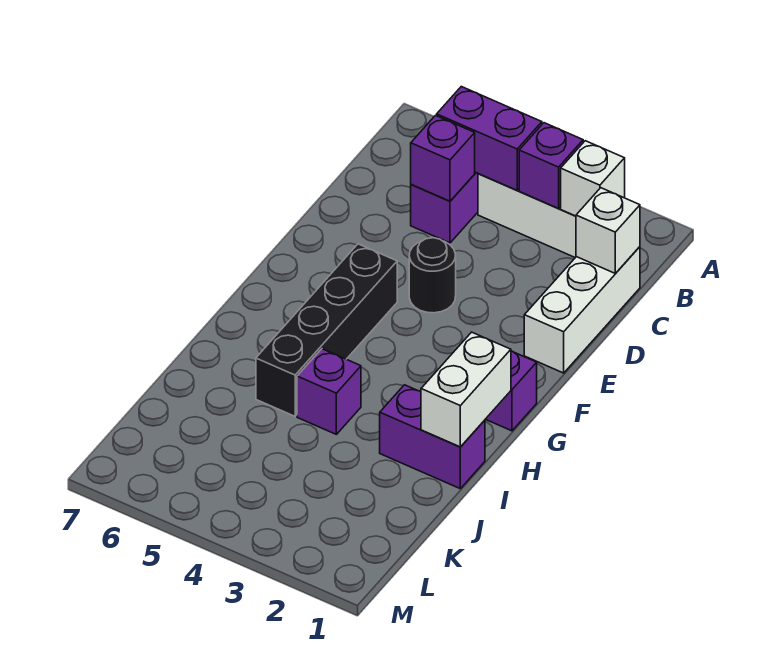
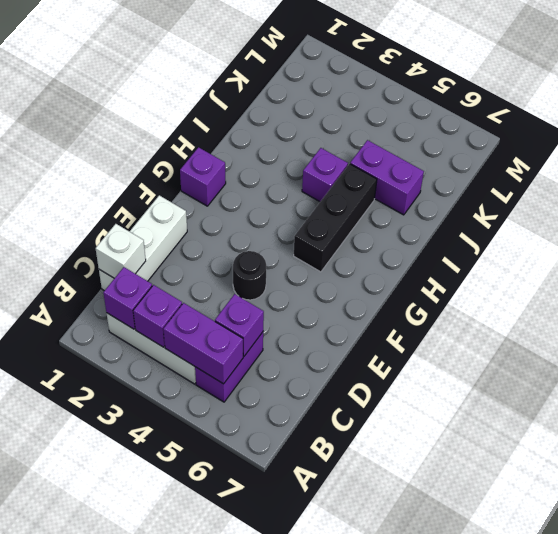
white 1x1 brick [561,141,625,216] -> purple 1x1 brick [103,267,152,329]
black 1x4 brick [256,244,397,416] -> black 1x3 brick [294,164,377,272]
white 1x2 brick [421,332,511,447] -> none
purple 1x2 brick [380,385,485,488] -> purple 1x2 brick moved to [350,140,424,215]

